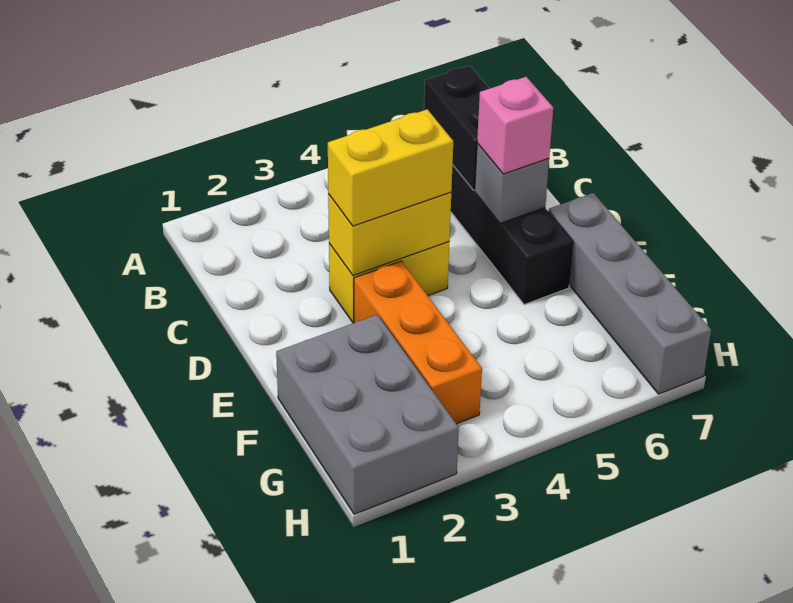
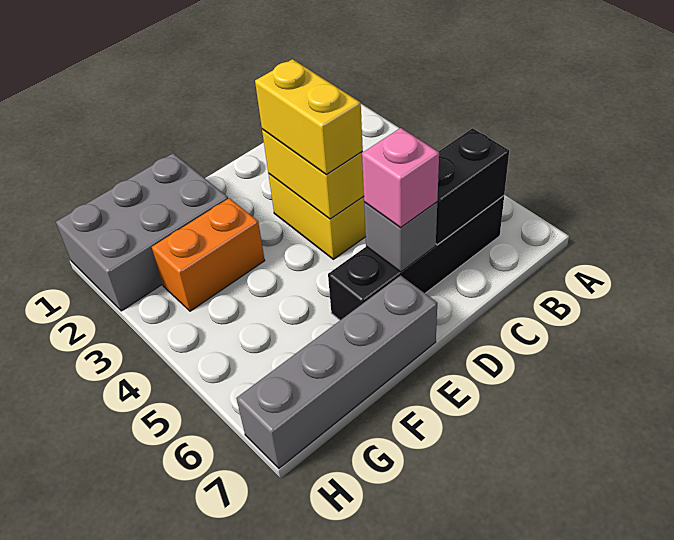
orange 1x3 brick [354,261,482,424] -> orange 1x2 brick [152,198,265,311]

